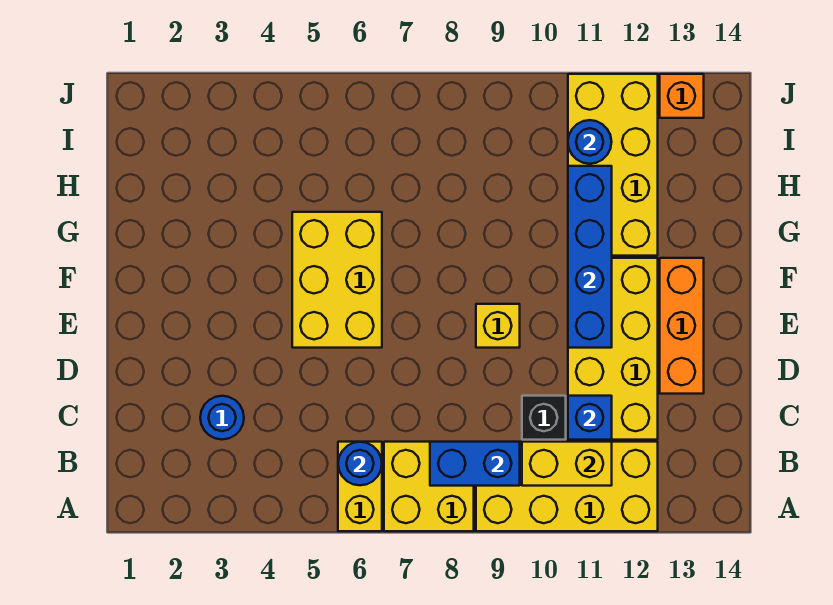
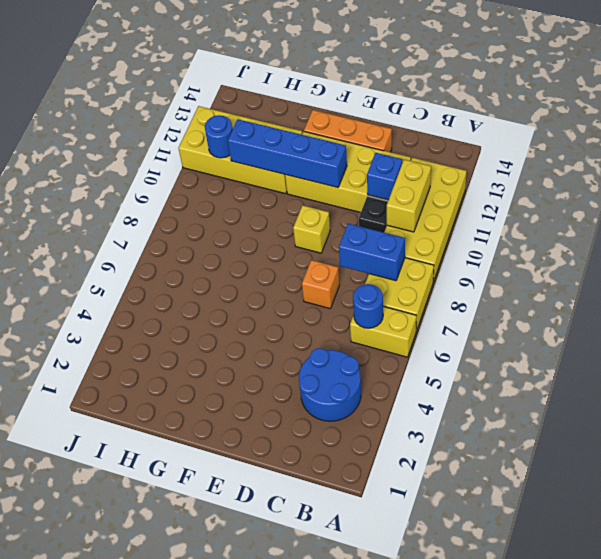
blue 1x2 brick [430,442,520,486] -> blue 1x2 brick turned to [339,224,405,281]
blue 1x1 round brick [200,396,244,439] -> blue 2x2 round brick [299,348,361,421]
yellow 2x3 brick [292,212,382,348] -> none
orange 1x1 brick [660,74,704,118] -> orange 1x1 brick moved to [302,260,339,309]

